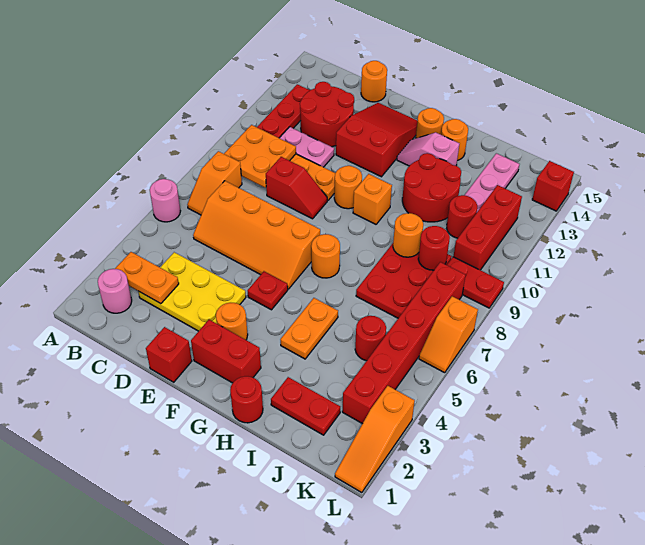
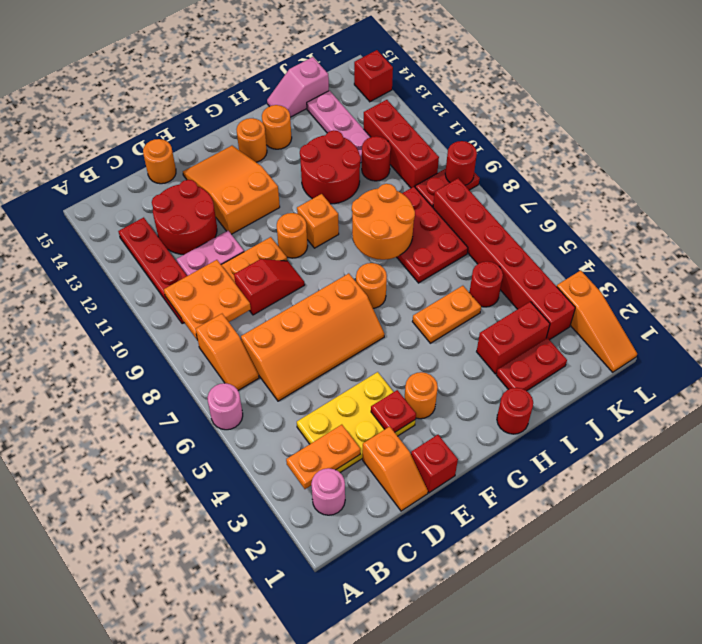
red 2x3 slope [336,103,417,177] -> orange 2x3 slope [183,146,280,234]
red 1x2 brick [191,320,261,383] -> red 1x2 brick moved to [477,302,550,374]
red 1x1 plate [248,271,288,310] -> red 1x1 plate moved to [371,390,416,432]
pink 1x2 slope [397,133,459,166] -> pink 1x2 slope moved to [267,57,329,117]
orange 1x2 plate [280,298,338,359] -> orange 1x2 plate turned to [412,286,481,343]
orange 1x1 round brick [393,213,423,257] -> orange 2x2 round brick [352,184,415,260]
red 1x1 round brick [418,226,450,270] -> red 1x1 round brick moved to [445,141,477,185]
orange 1x2 slope [419,296,478,373] -> orange 1x2 slope moved to [363,427,428,511]

